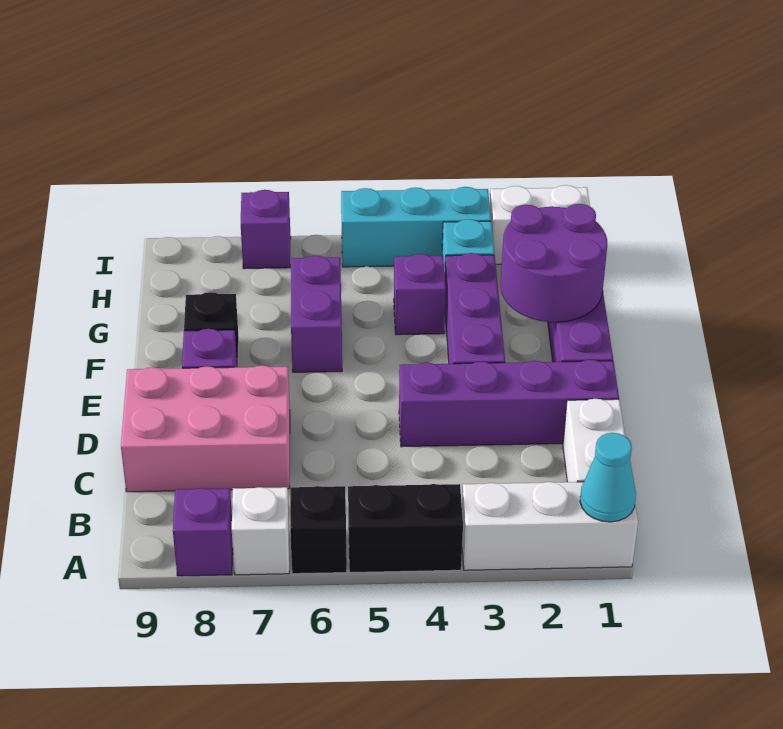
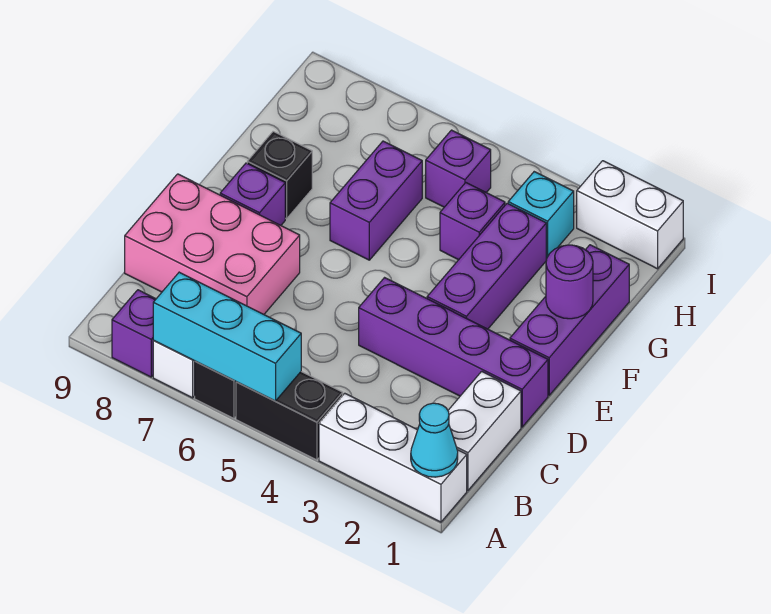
purple 2x2 round brick [501,204,607,322] -> purple 1x1 round brick [546,245,593,319]
cyan 1x3 brick [341,187,491,267] -> cyan 1x3 brick moved to [153,272,301,401]
purple 1x1 brick [241,190,291,269] -> purple 1x1 brick moved to [426,130,491,207]

